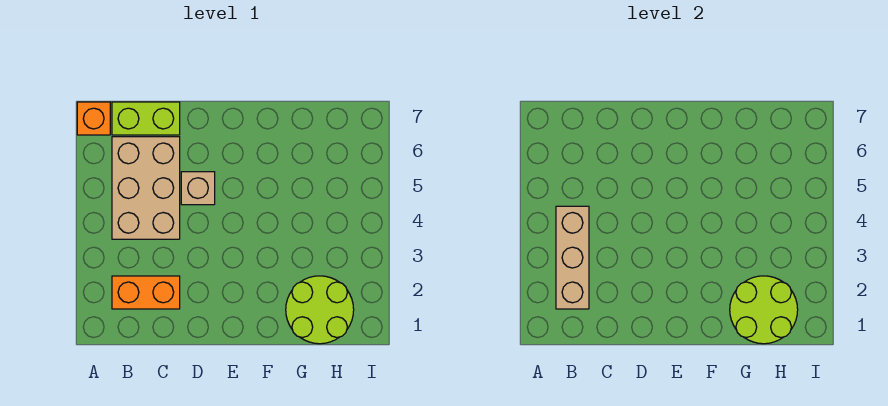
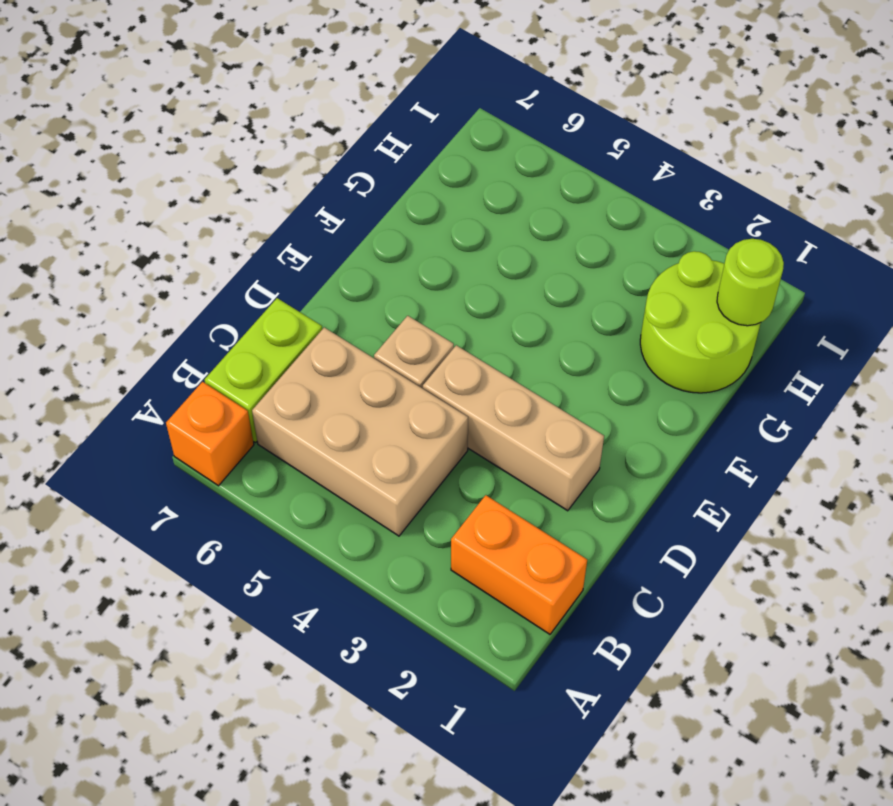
orange 1x2 brick [112,276,180,309] -> orange 1x2 brick turned to [451,495,587,634]
tan 1x3 brick [556,206,589,309] -> tan 1x3 brick moved to [423,345,604,511]
lime 2x2 round brick [730,276,798,344] -> lime 1x1 round brick [717,239,784,326]

